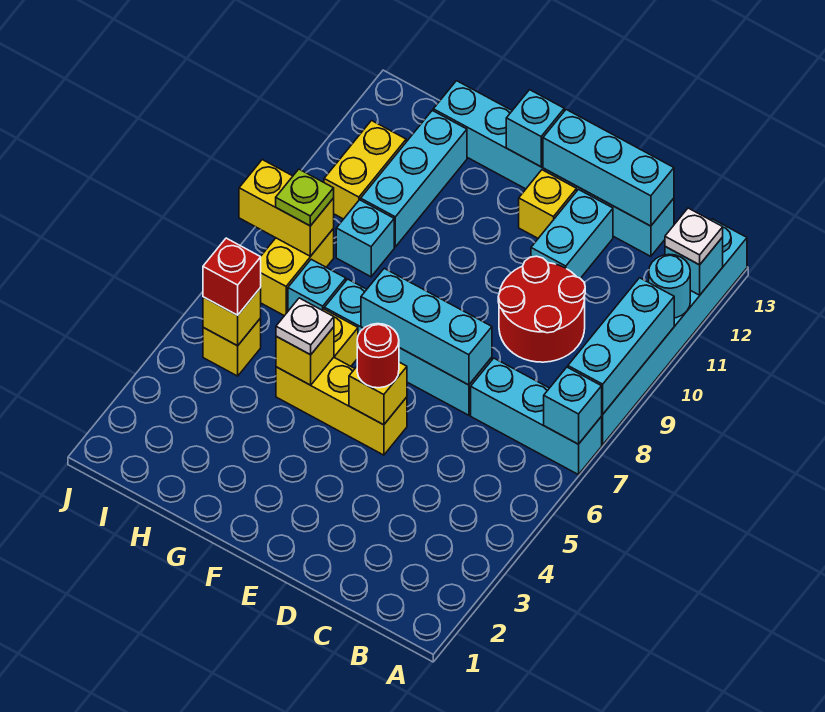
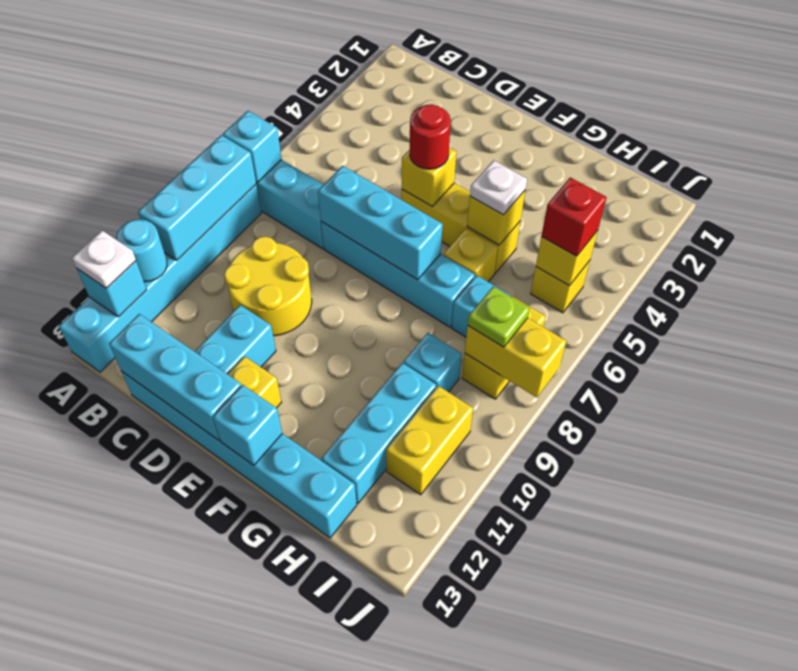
red 2x2 round brick [498,256,585,362] -> yellow 2x2 round brick [224,236,312,336]

